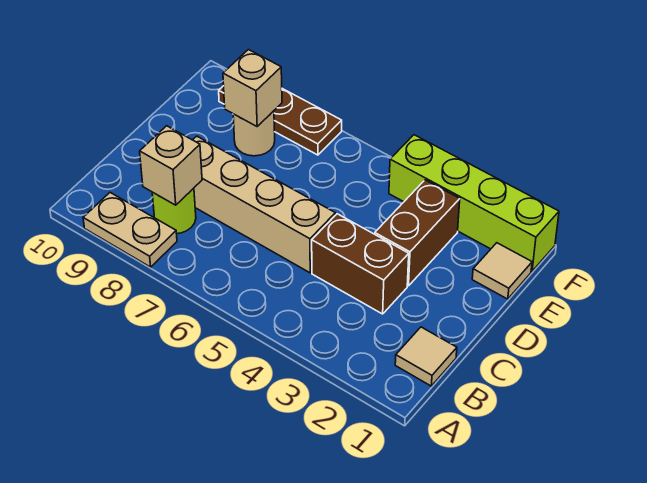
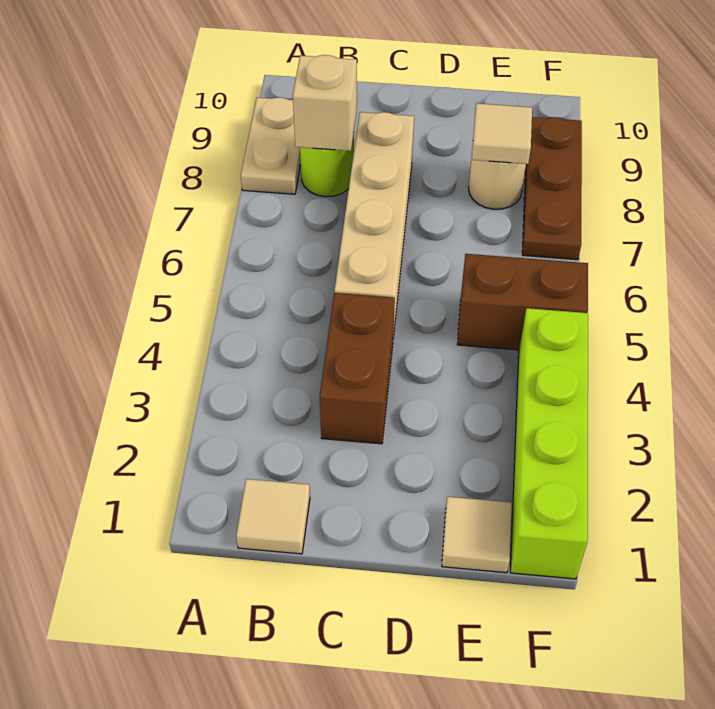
brown 1x2 brick [375,180,460,286] -> brown 1x2 brick moved to [457,254,588,350]
tan 1x1 brick [223,50,282,126] -> tan 1x1 tile [472,103,532,164]

